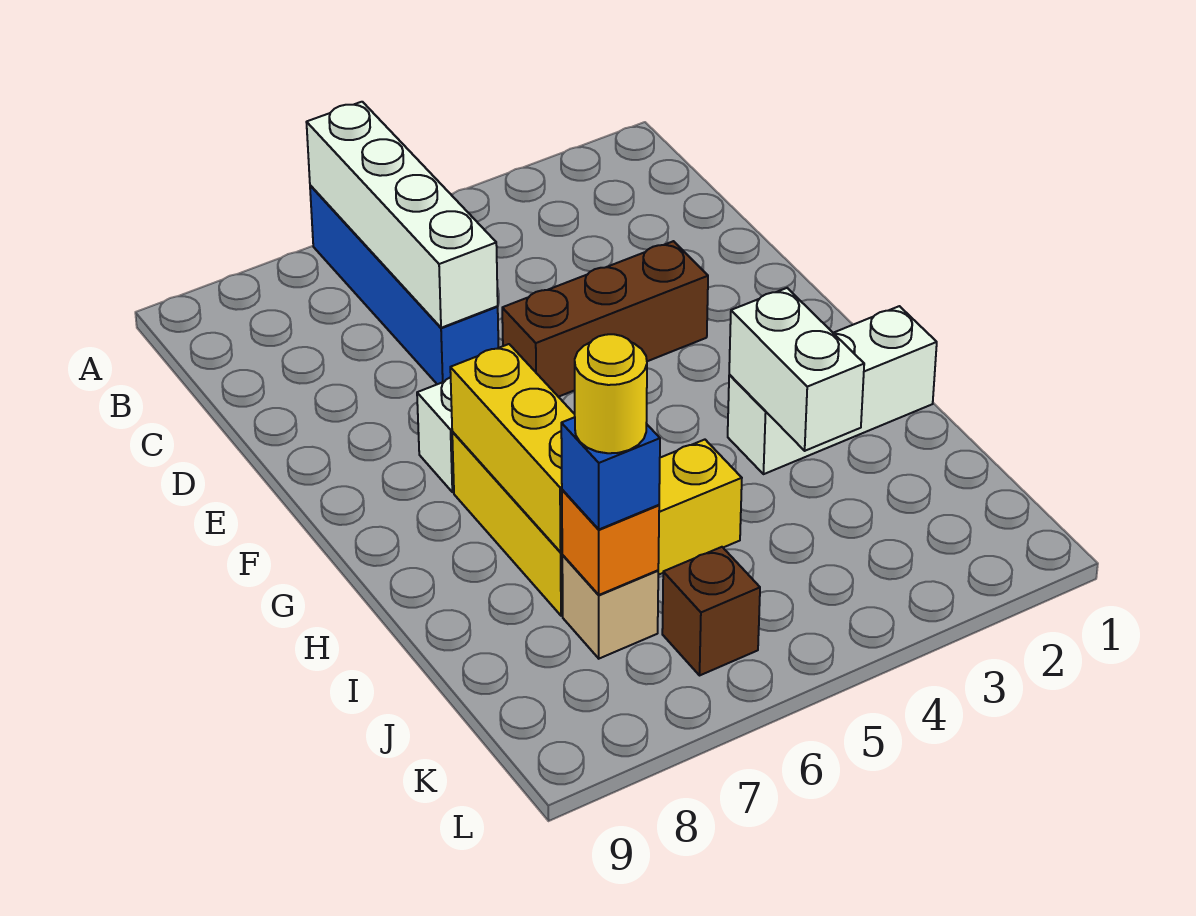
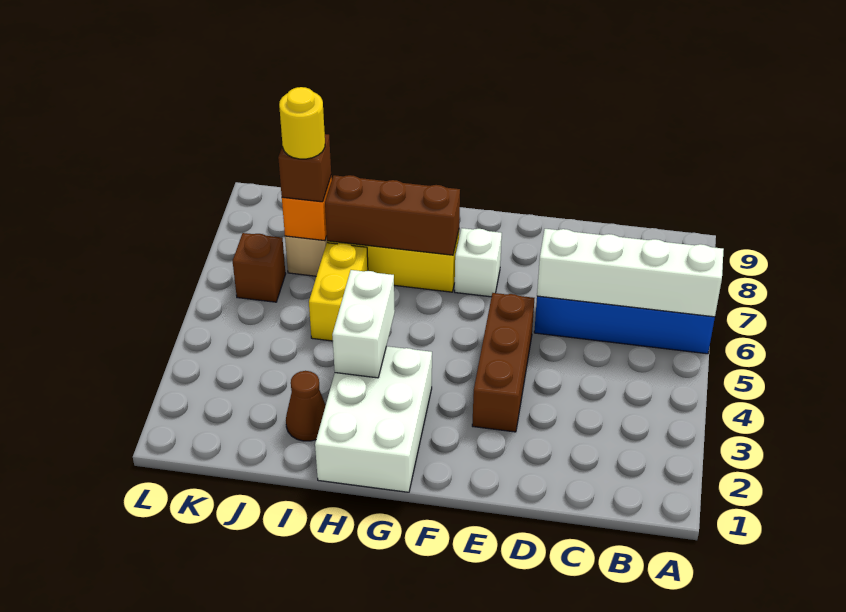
yellow 1x3 brick [450,344,575,552] -> brown 1x3 brick [325,175,460,255]
white 1x3 brick [728,306,937,474] -> white 2x3 brick [315,346,432,492]
white 1x2 brick [729,288,864,451] -> white 1x2 brick turned to [332,270,395,378]
none -> brown 1x1 cone [286,371,326,441]
blue 1x1 brick [561,417,660,529] -> brown 1x1 brick [278,134,331,202]

